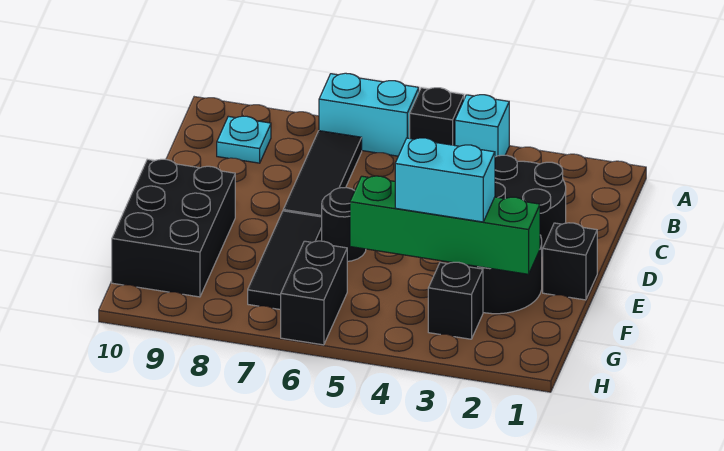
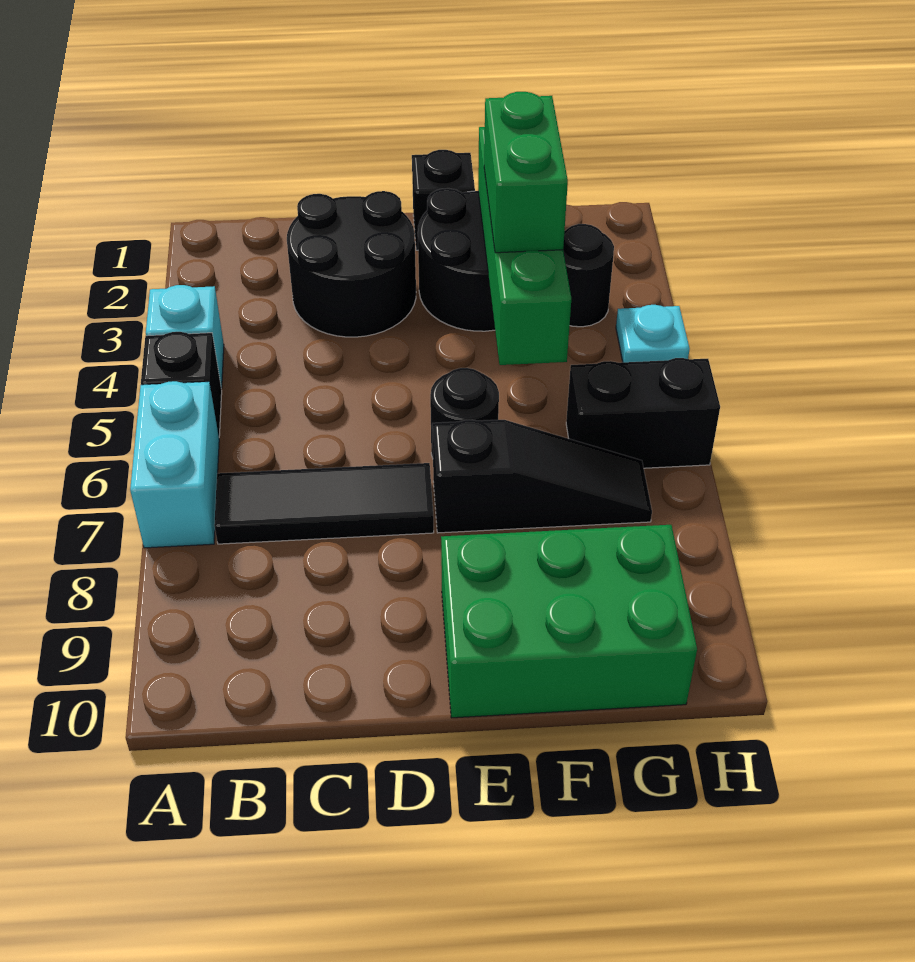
cyan 1x1 plate [217,116,271,163] -> cyan 1x1 plate moved to [616,305,690,362]
black 1x3 tile [248,211,322,310] -> black 1x3 slope [432,420,652,533]
black 2x3 brick [112,159,235,297] -> green 2x3 brick [441,525,697,718]
cyan 1x2 brick [395,138,495,222] -> green 1x2 brick [484,92,568,253]
black 1x1 brick [428,262,483,339] -> black 1x1 round brick [563,224,614,327]

